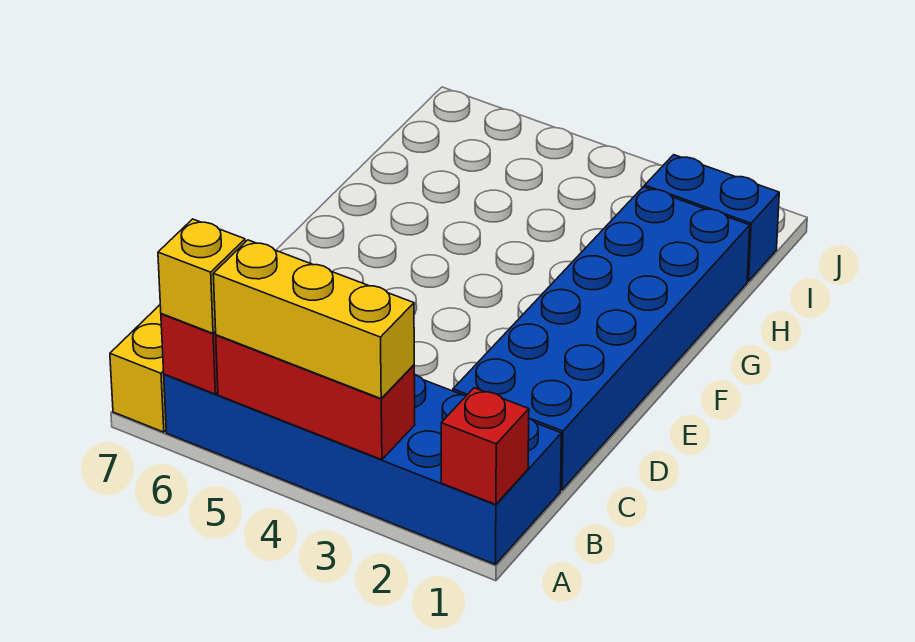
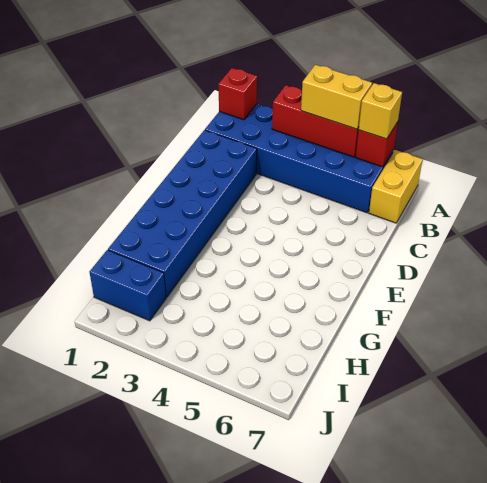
yellow 1x3 brick [213,240,414,399] -> yellow 1x2 brick [301,65,372,129]

